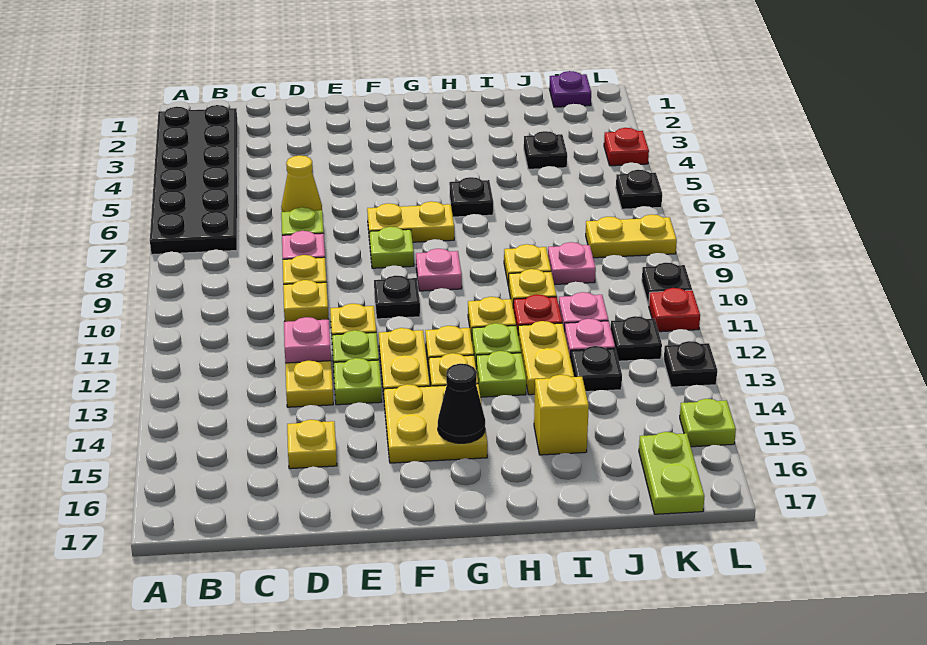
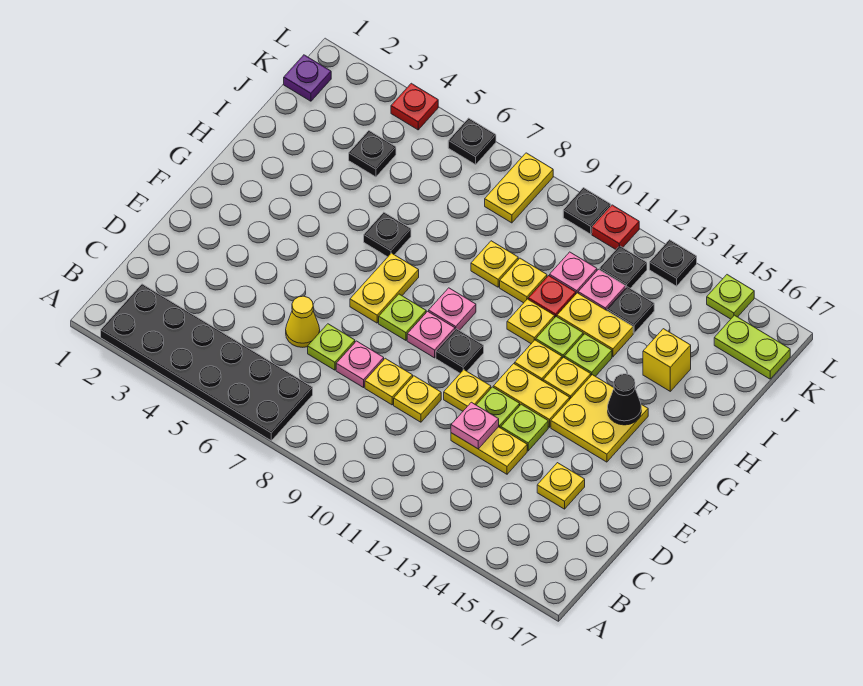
pink 1x1 plate [548,242,596,284] -> pink 1x1 plate moved to [407,311,455,358]

